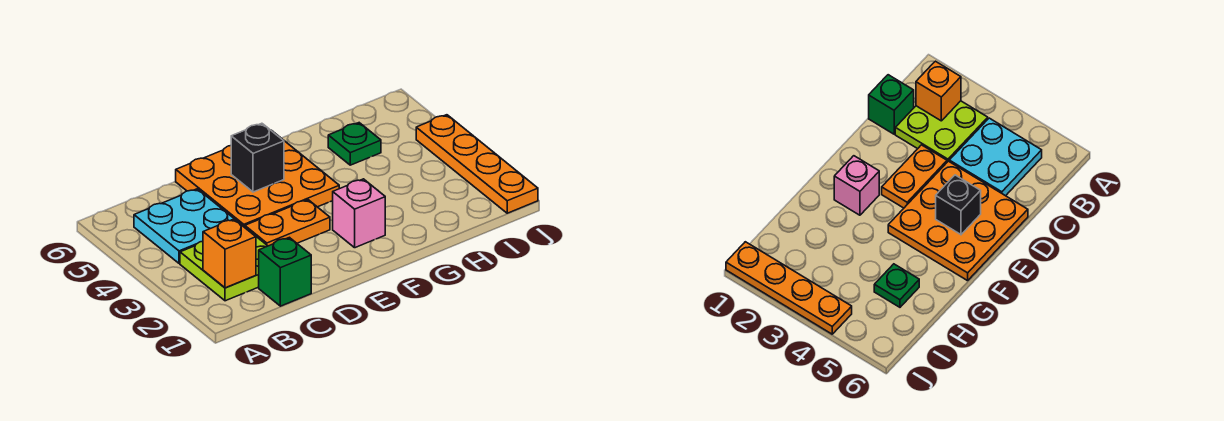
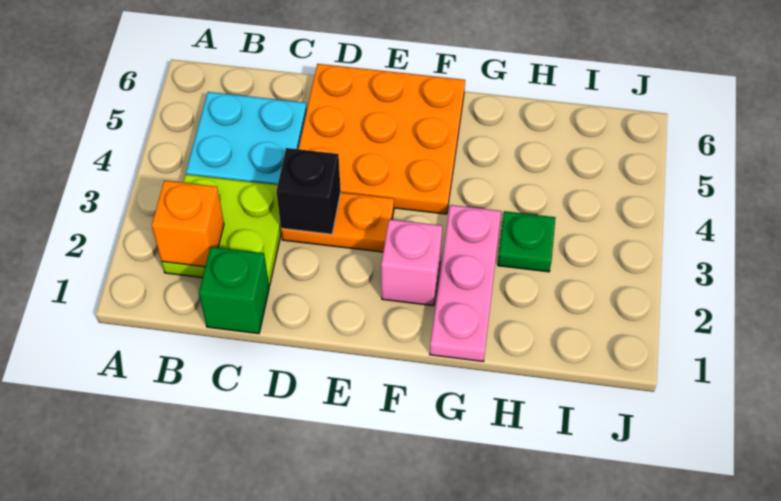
black 1x1 brick [231,123,284,192] -> black 1x1 brick moved to [276,148,341,234]
none -> pink 1x3 plate [430,205,501,361]
green 1x1 plate [328,123,381,165] -> green 1x1 plate moved to [498,211,555,272]
orange 1x4 plate [416,115,538,213] -> none

